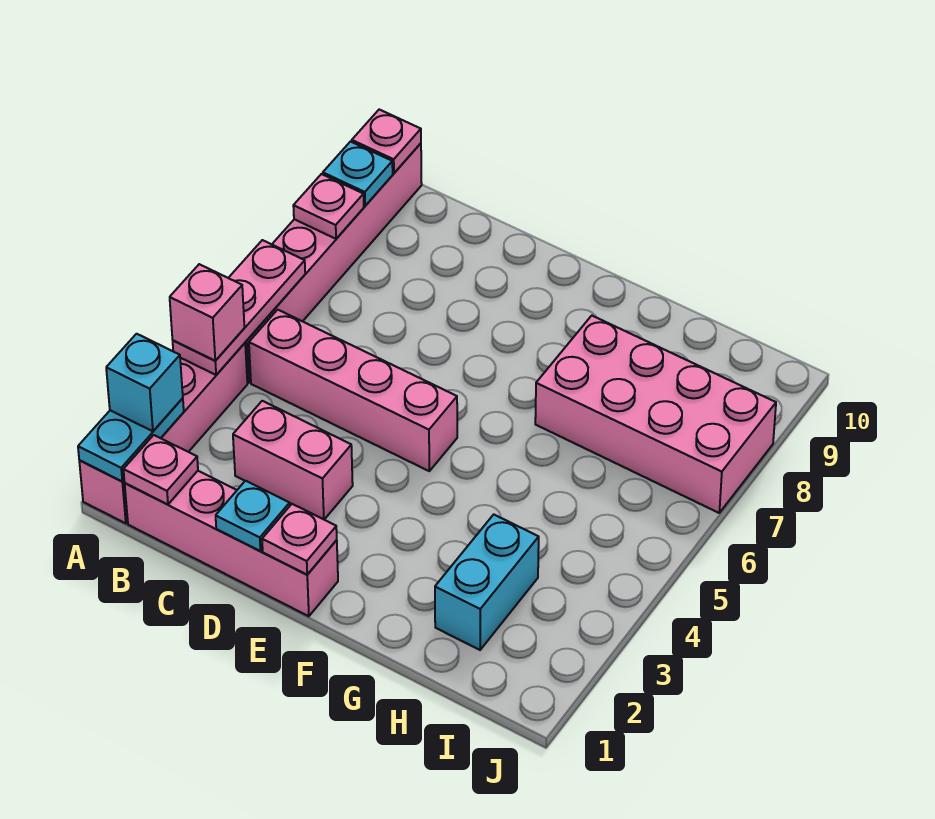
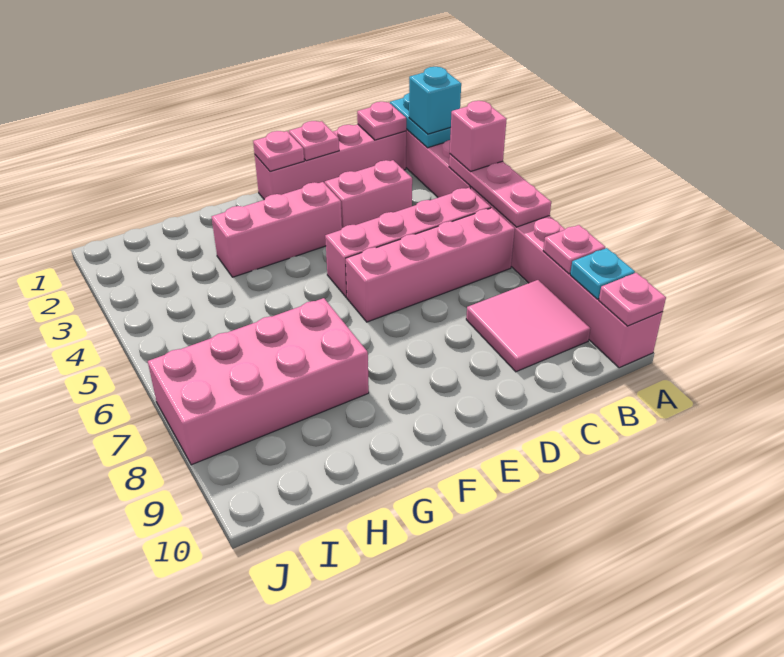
none -> pink 1x4 brick [346,208,515,322]
none -> pink 2x2 tile [466,280,590,372]
cyan 1x1 plate [216,481,290,551] -> pink 1x1 plate [289,121,339,161]
none -> pink 1x3 brick [212,182,342,277]
cyan 1x2 brick [435,515,539,650] -> none

